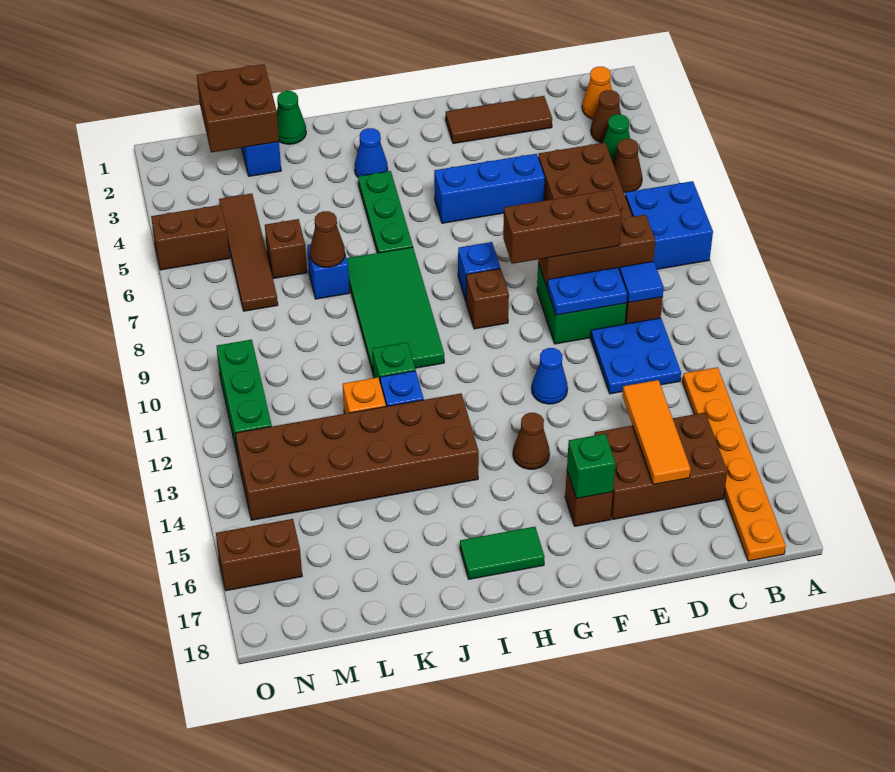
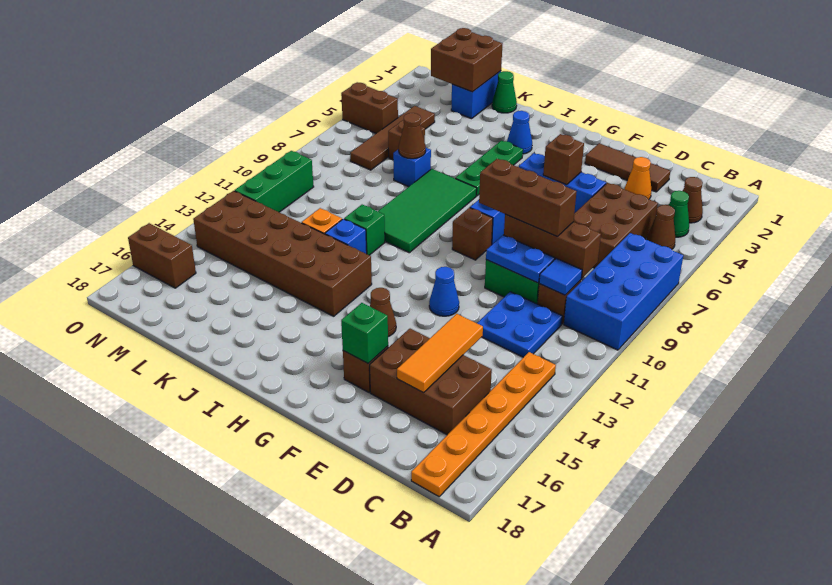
blue 2x2 brick [625,181,713,269] -> blue 2x4 brick [564,233,683,350]
orange 1x1 cone [582,67,612,119] -> orange 1x1 cone moved to [625,157,652,199]
none -> brown 1x1 brick [543,134,584,185]
green 1x2 tile [460,527,544,579] -> none

